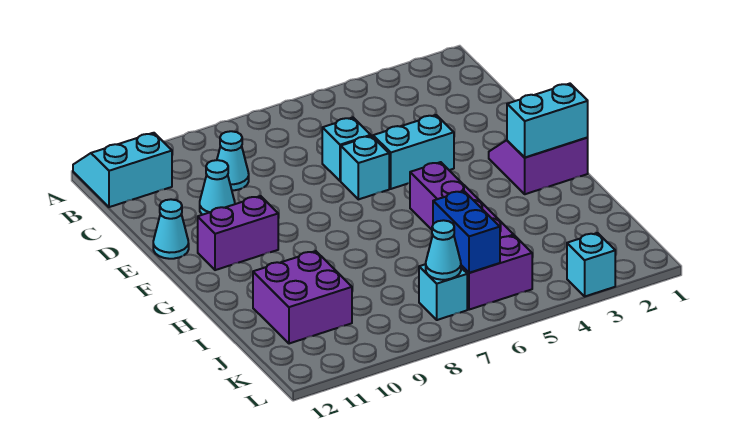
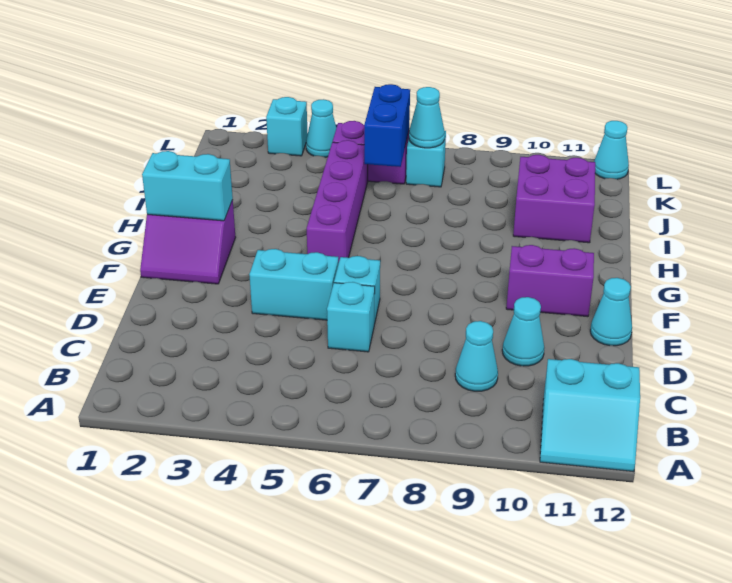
none -> cyan 1x1 cone [306,99,336,157]
none -> cyan 1x1 cone [594,121,629,179]

